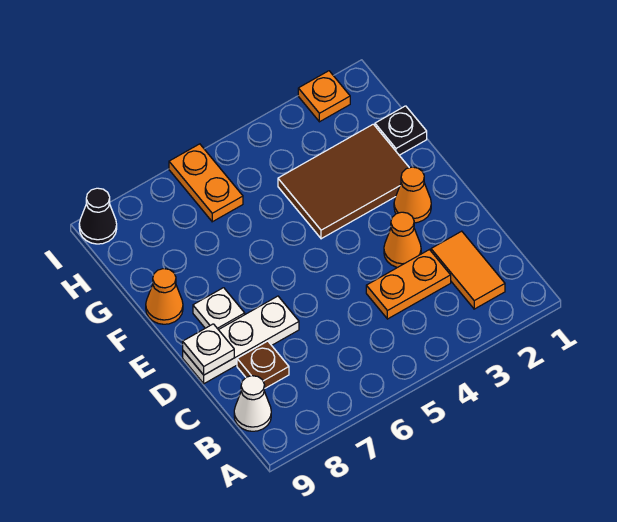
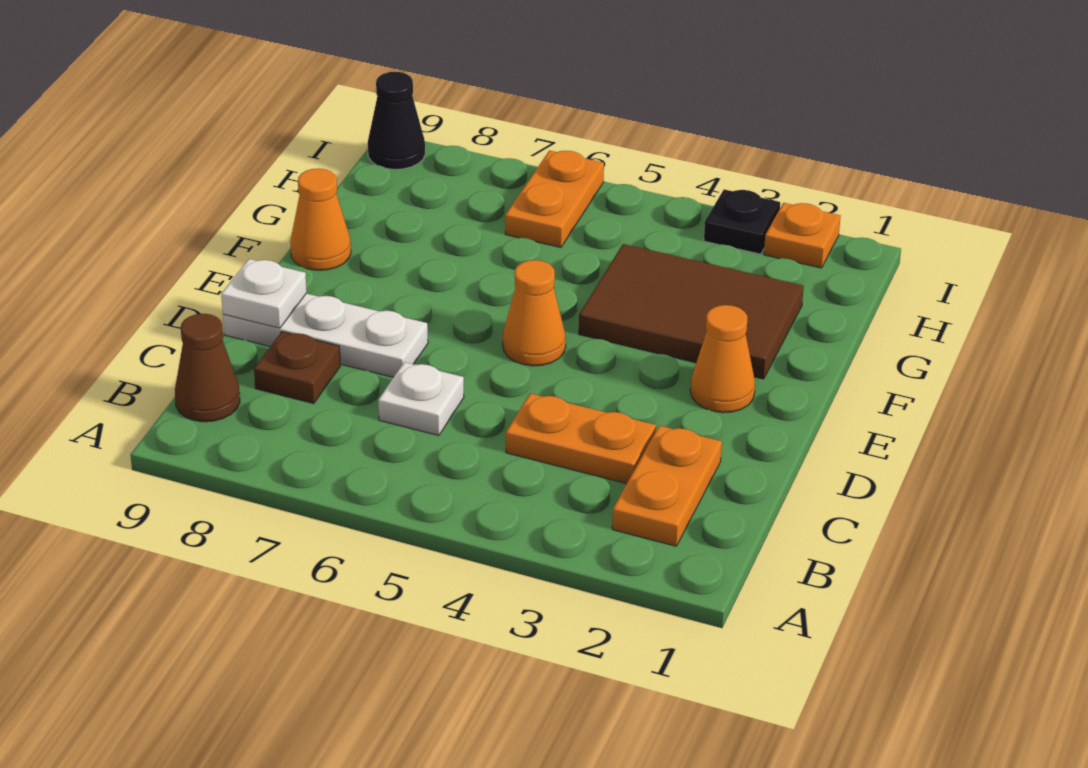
orange 1x2 tile [431,231,505,309] -> orange 1x2 plate [612,426,722,546]
white 1x1 cone [234,376,271,431] -> brown 1x1 cone [175,314,240,422]
orange 1x1 cone [384,212,421,267] -> orange 1x1 cone moved to [503,260,566,366]
white 1x1 plate [193,288,245,330] -> white 1x1 plate moved to [378,362,464,436]
black 1x1 plate [375,106,427,155] -> black 1x1 plate moved to [704,189,780,254]

